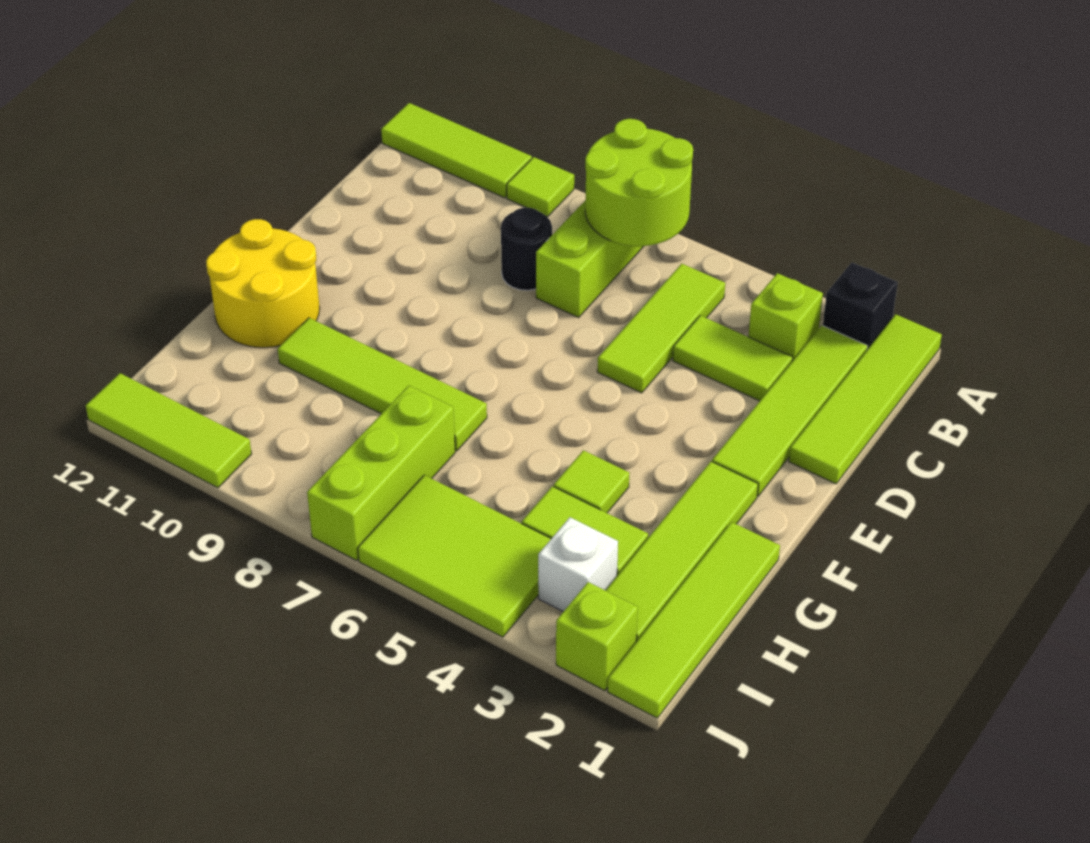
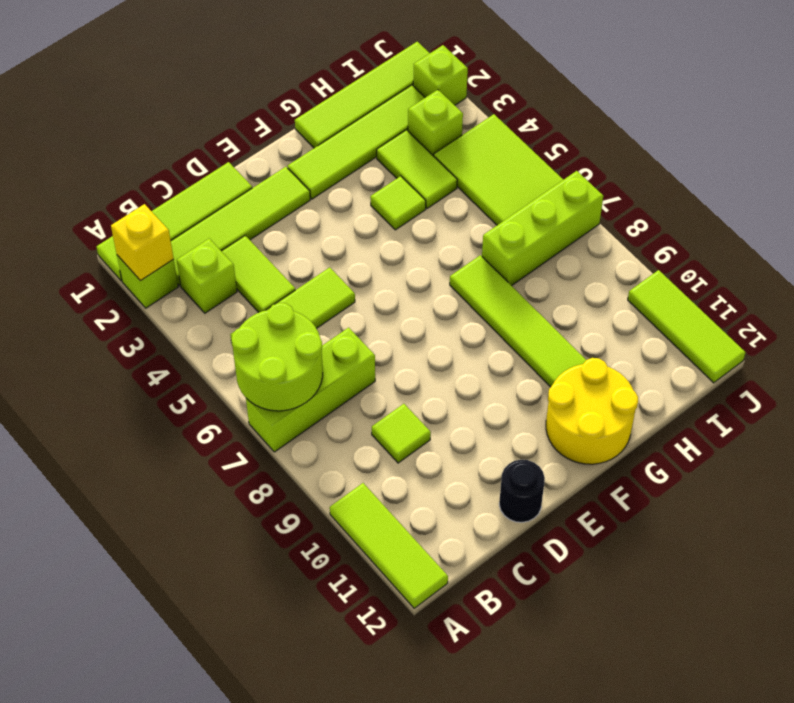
black 1x1 brick [823,263,898,350] -> lime 1x1 brick [117,255,178,308]
none -> yellow 1x1 brick [111,204,174,281]
lime 1x1 tile [507,157,574,217] -> lime 1x1 tile moved to [372,404,431,463]
black 1x1 round brick [501,208,552,290] -> black 1x1 round brick moved to [499,460,545,522]
white 1x1 brick [538,517,618,612] -> lime 1x1 brick [408,90,463,156]

